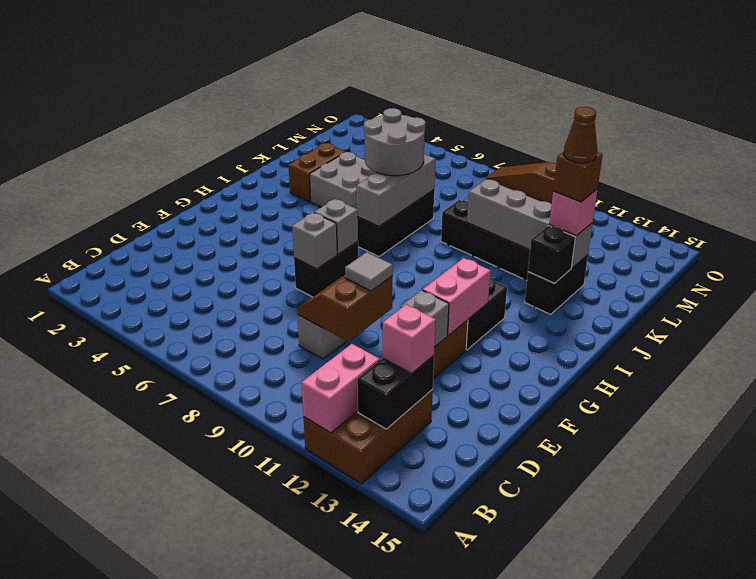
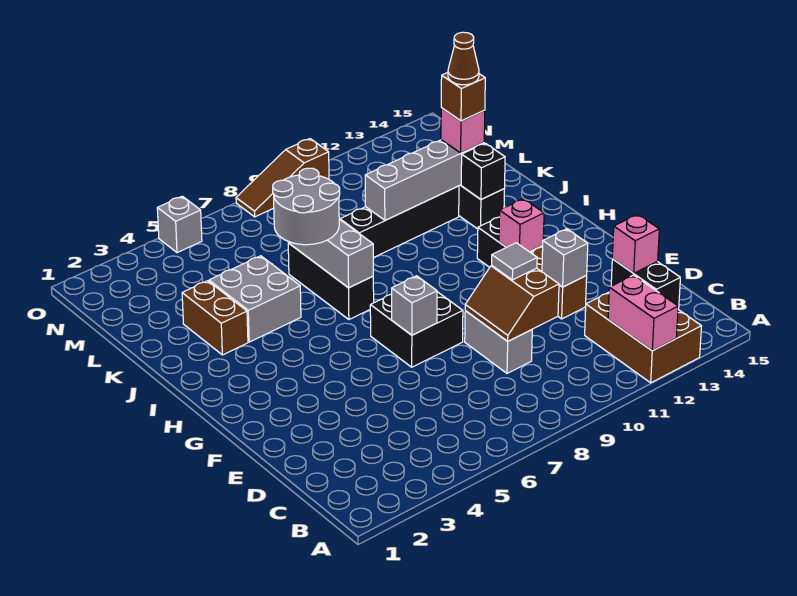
black 1x2 brick [294,241,358,297] -> black 2x2 brick [370,292,463,367]
pink 1x2 brick [423,258,491,336] -> pink 1x1 brick [499,199,544,252]
grey 1x1 brick [314,199,358,254] -> grey 1x1 brick moved to [157,196,202,253]

